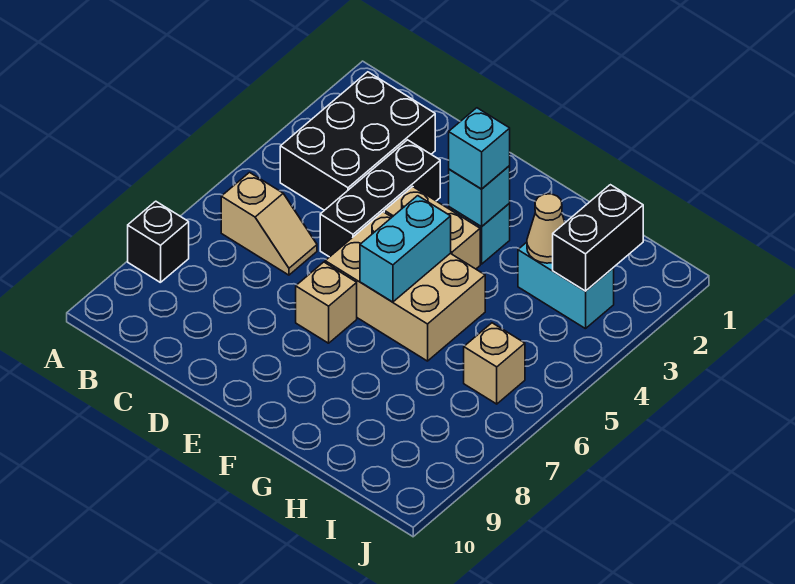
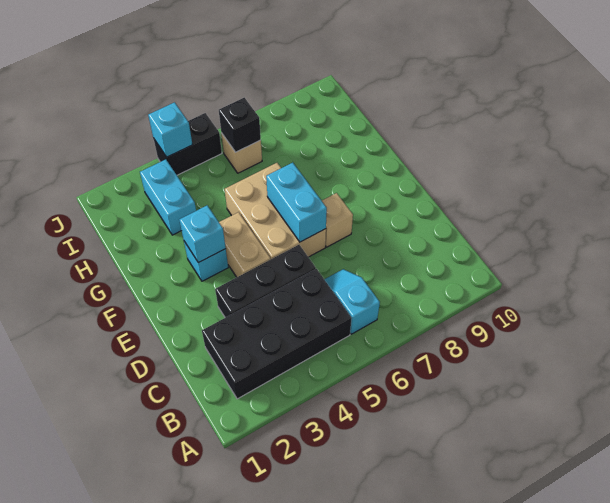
black 1x1 brick [128,201,189,283] -> black 1x1 brick moved to [219,98,261,152]
black 2x3 brick [280,72,435,210] -> black 2x4 brick [202,269,352,399]
tan 1x2 slope [221,173,317,275] -> cyan 1x2 slope [324,269,380,334]
cyan 1x1 brick [449,108,510,189] -> cyan 1x1 brick moved to [148,102,192,157]
cyan 1x2 brick [360,196,451,302] -> cyan 1x2 brick turned to [266,162,327,242]
tan 1x1 cone [527,194,565,263] -> none
black 1x2 brick [553,185,643,291] -> black 1x2 brick moved to [153,113,222,175]

